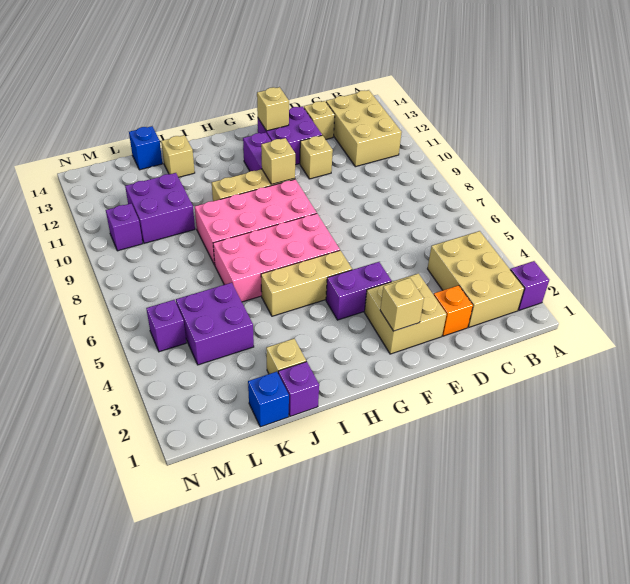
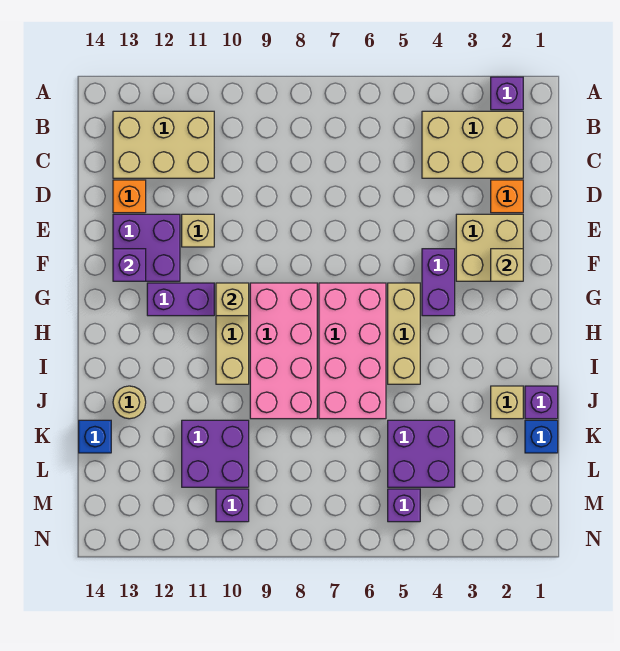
tan 1x1 brick [304,101,335,139] -> orange 1x1 brick [113,180,146,213]
tan 1x1 brick [257,87,289,131] -> purple 1x1 brick [113,249,146,281]
tan 1x1 brick [161,135,195,177] -> tan 1x1 round brick [113,386,146,419]

